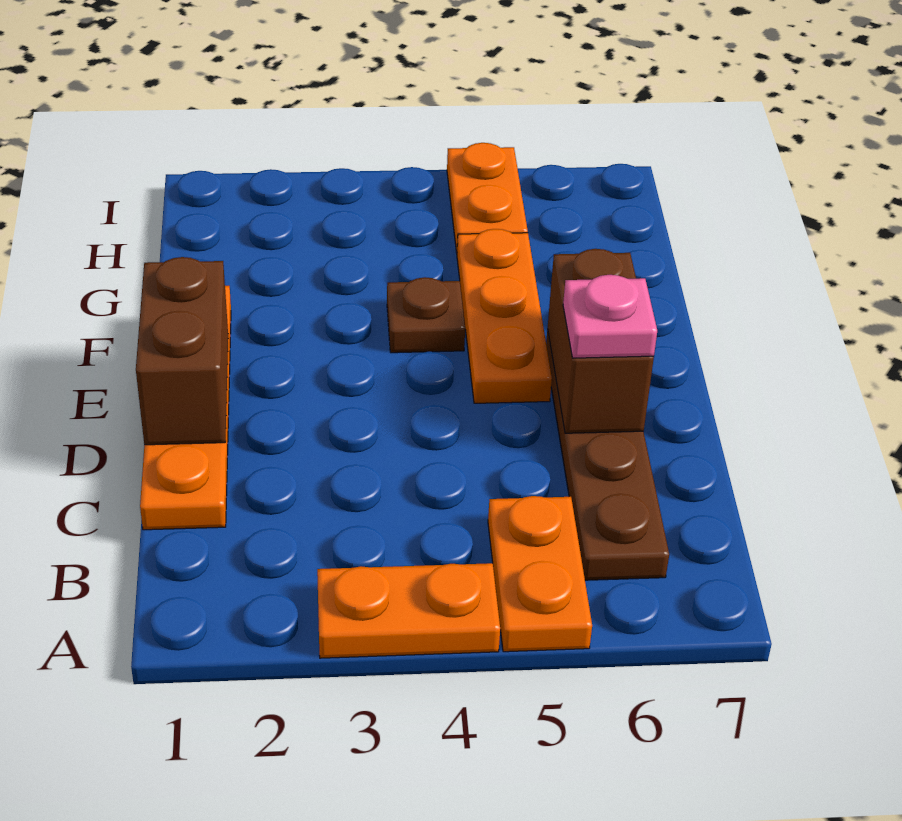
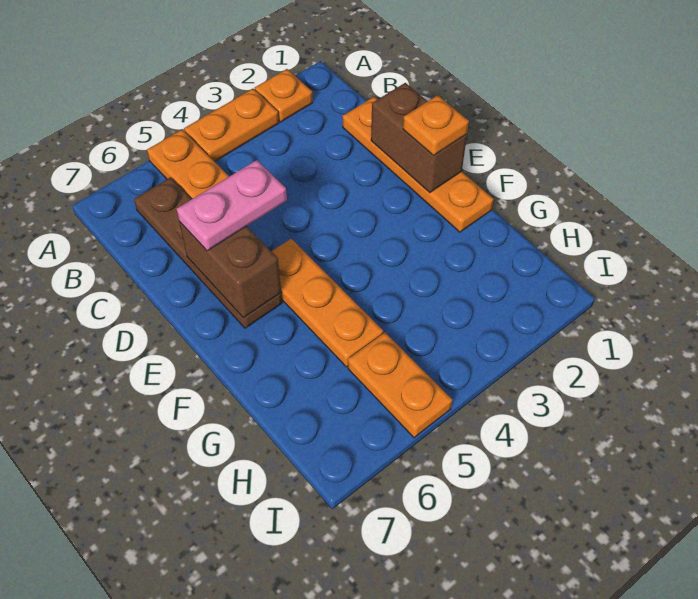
none -> orange 1x1 plate [255,69,313,122]
pink 1x1 plate [563,275,657,358] -> pink 1x2 plate [177,160,287,251]
none -> orange 1x1 plate [403,95,469,156]
brown 1x1 plate [387,277,465,353] -> none

